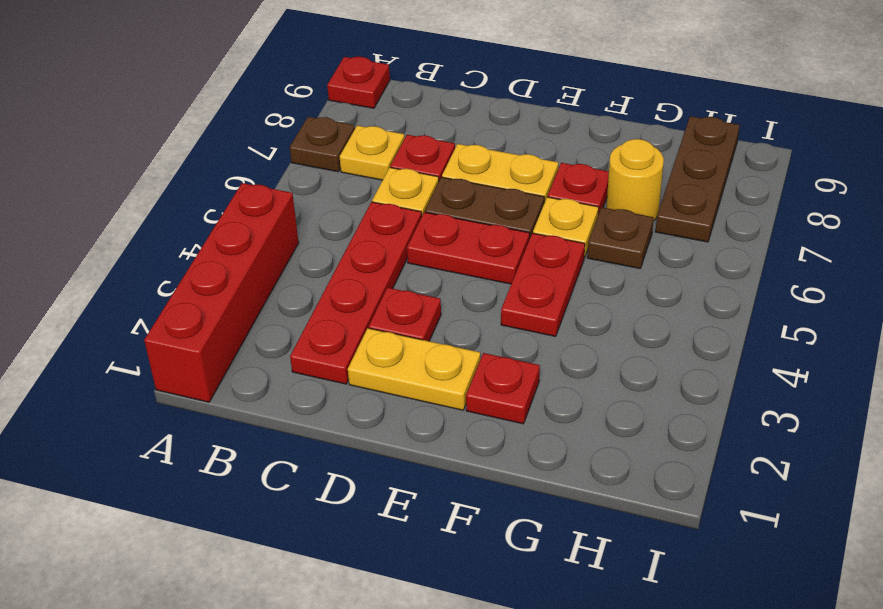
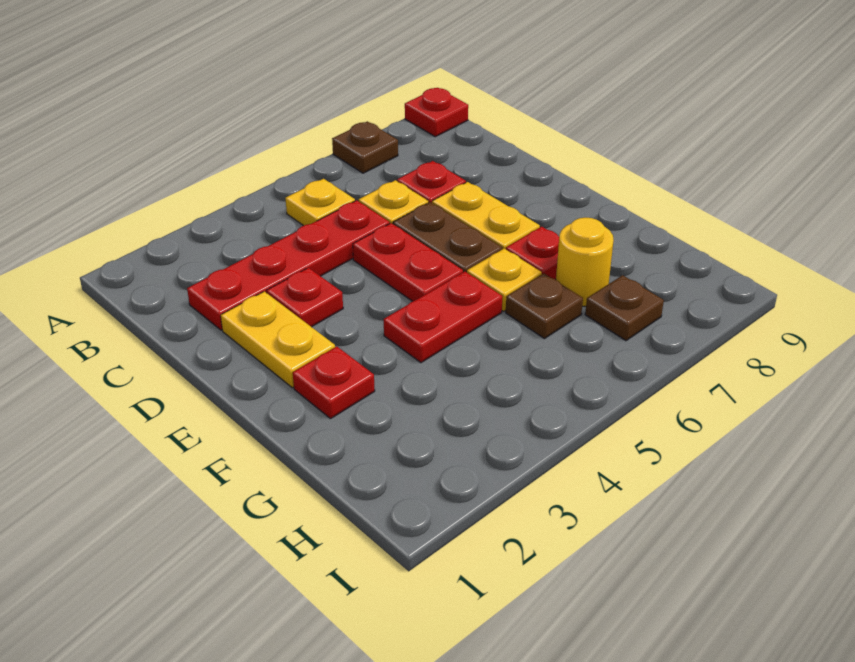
red 1x4 brick [144,183,299,402] -> none
yellow 1x1 plate [340,126,405,180] -> yellow 1x1 plate moved to [285,179,355,226]
brown 1x3 plate [655,116,740,242] -> brown 1x1 plate [585,275,664,341]

